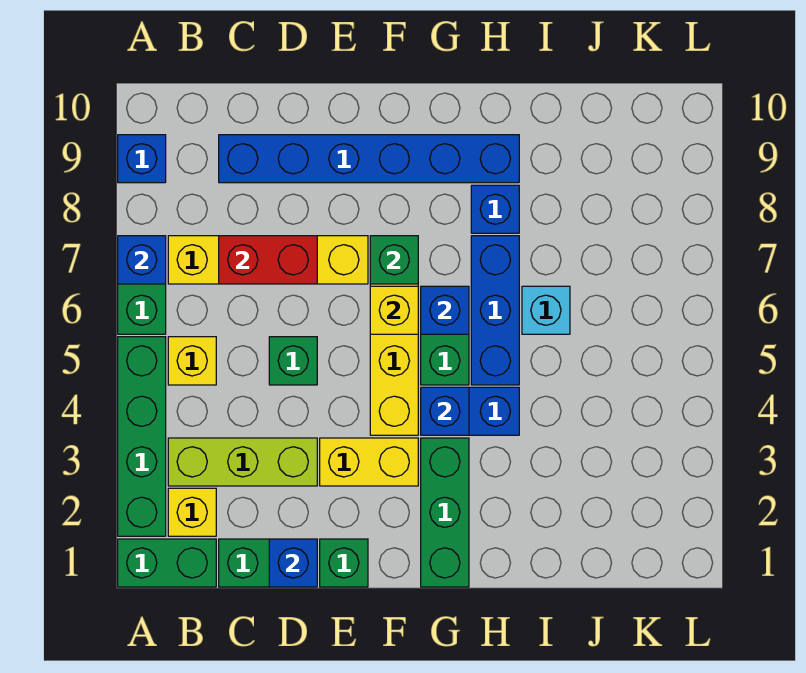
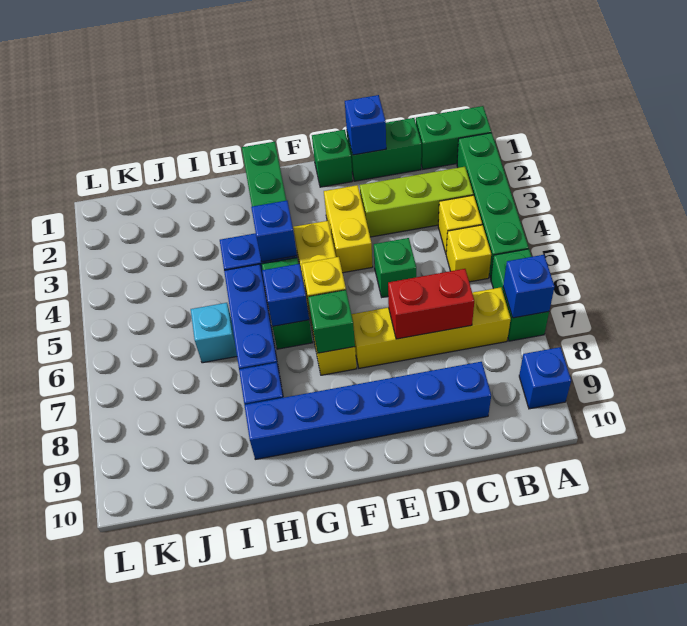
yellow 1x1 brick [168,488,216,536] -> yellow 1x1 brick moved to [438,195,482,253]
yellow 1x2 brick [320,438,418,486] -> yellow 1x2 brick turned to [324,185,373,273]

